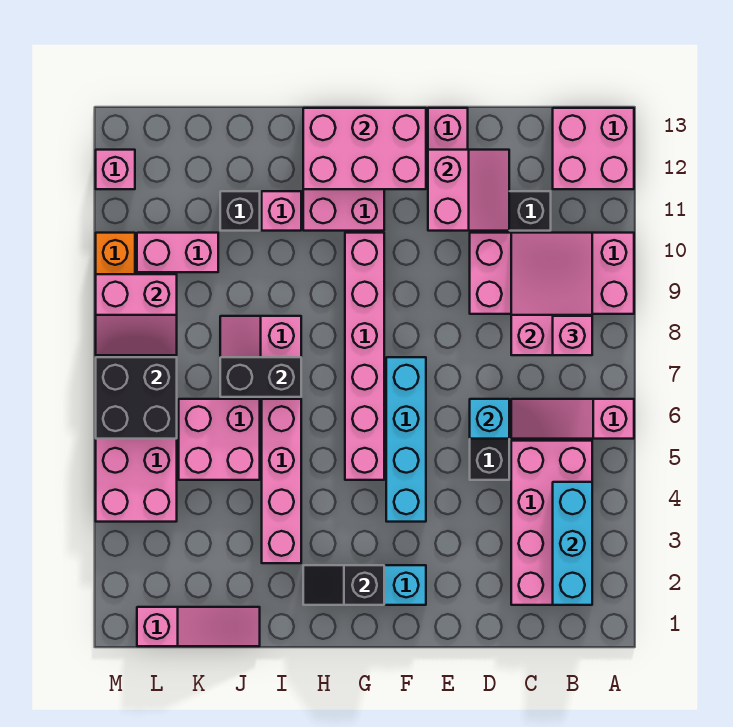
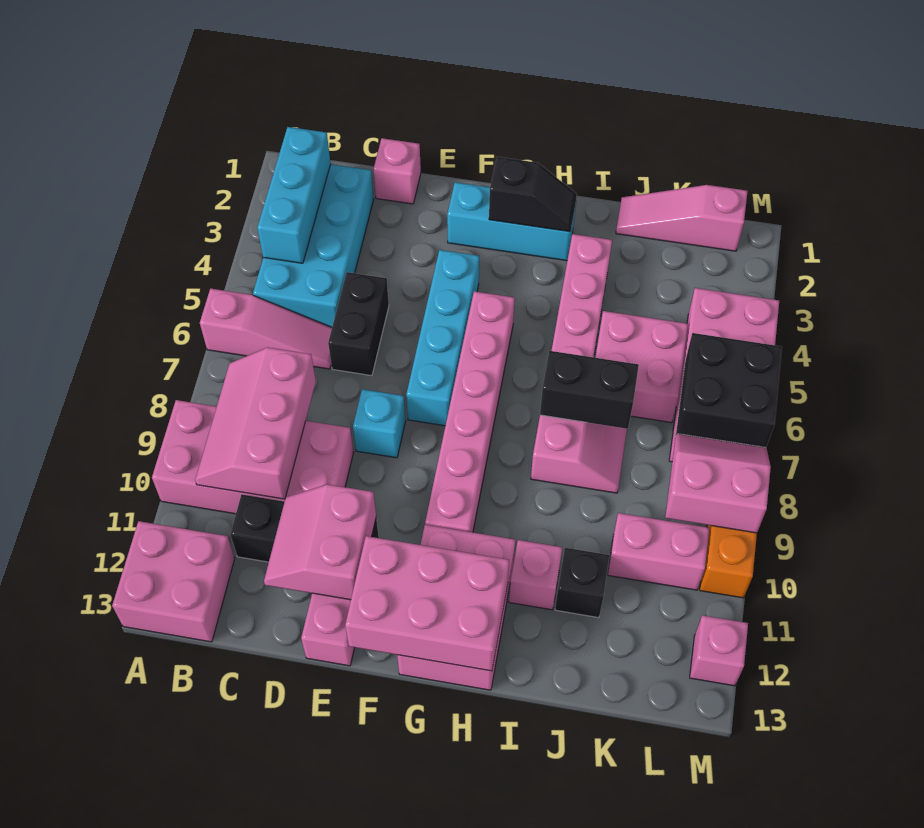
pink 2x4 brick [511,441,592,605] -> cyan 2x4 brick [253,164,374,327]
pink 2x3 slope [511,233,592,355] -> pink 2x3 slope turned to [195,347,316,499]
pink 1x1 brick [553,316,592,355] -> pink 1x1 brick moved to [374,138,421,204]
cyan 1x1 brick [470,399,509,439] -> cyan 1x1 brick moved to [353,389,406,458]

